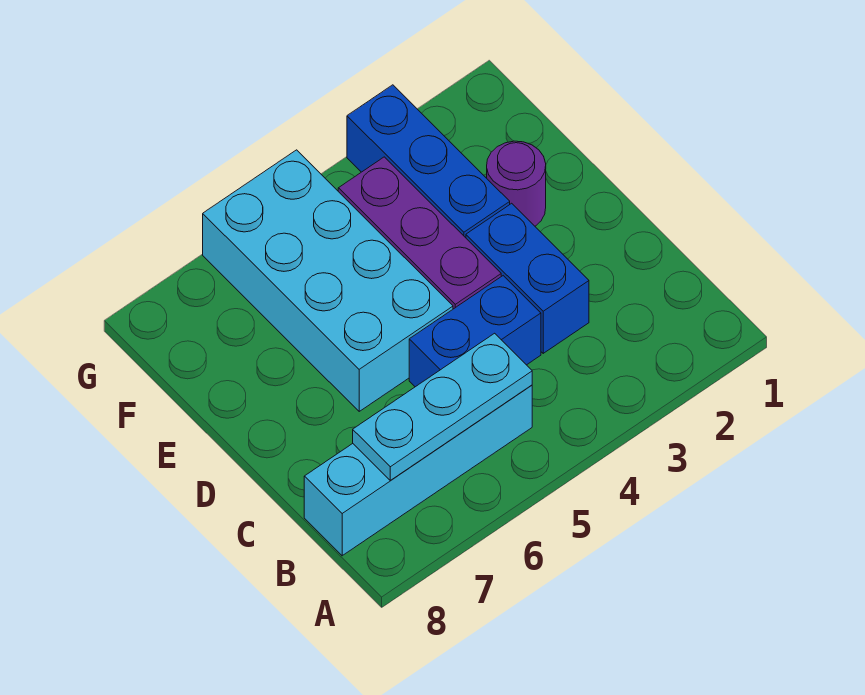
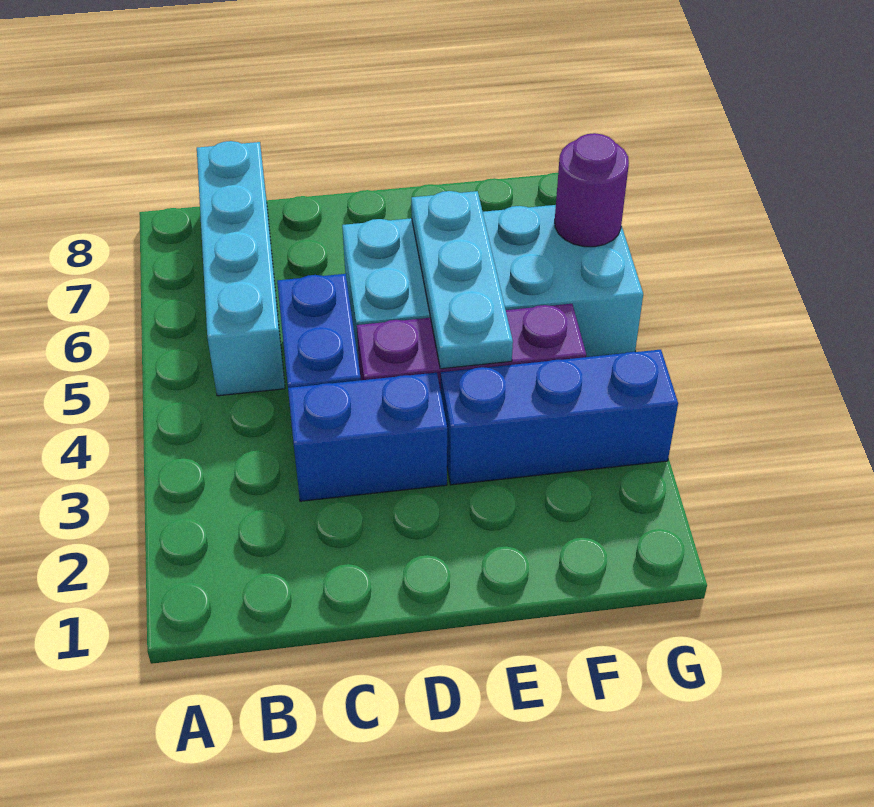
cyan 1x3 plate [353,333,532,481] -> cyan 1x3 plate moved to [411,191,513,369]
purple 1x1 round brick [487,141,546,226] -> purple 1x1 round brick moved to [555,133,629,247]

